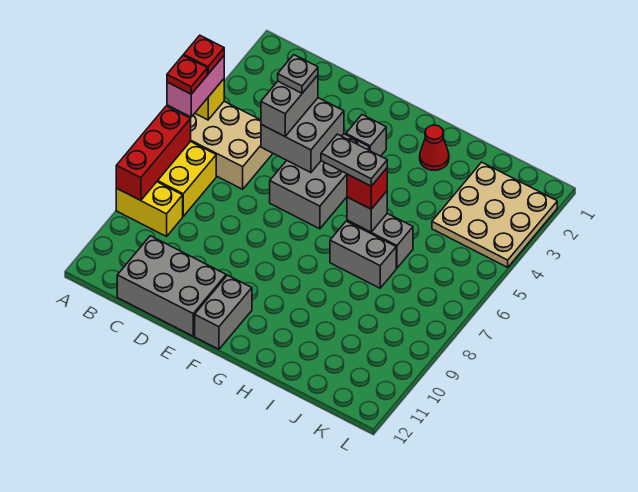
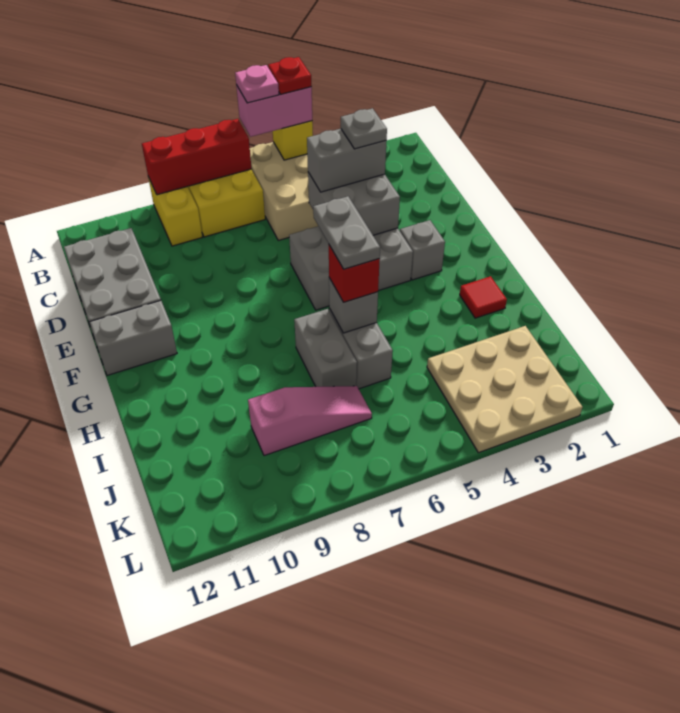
red 1x1 plate [167,55,207,94] -> pink 1x1 plate [235,65,279,103]
red 1x1 cone [420,125,449,170] -> red 1x1 tile [460,276,507,318]
none -> pink 1x3 slope [248,386,372,456]

